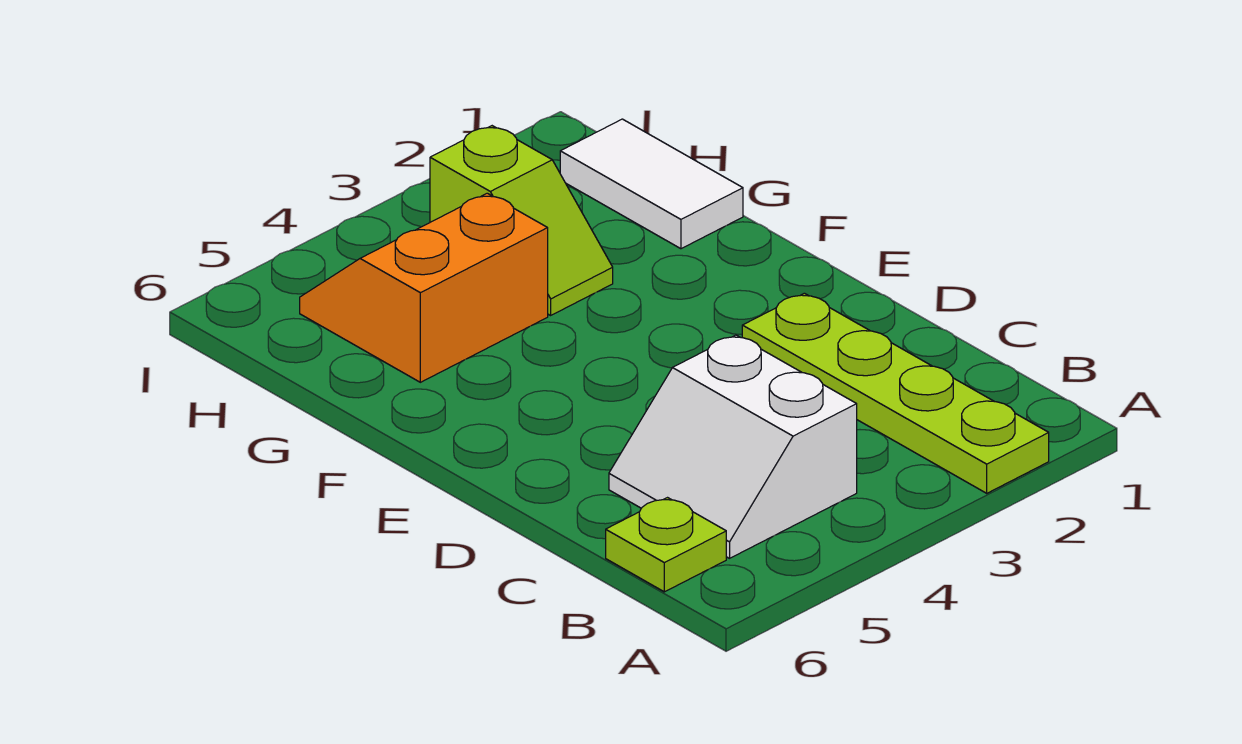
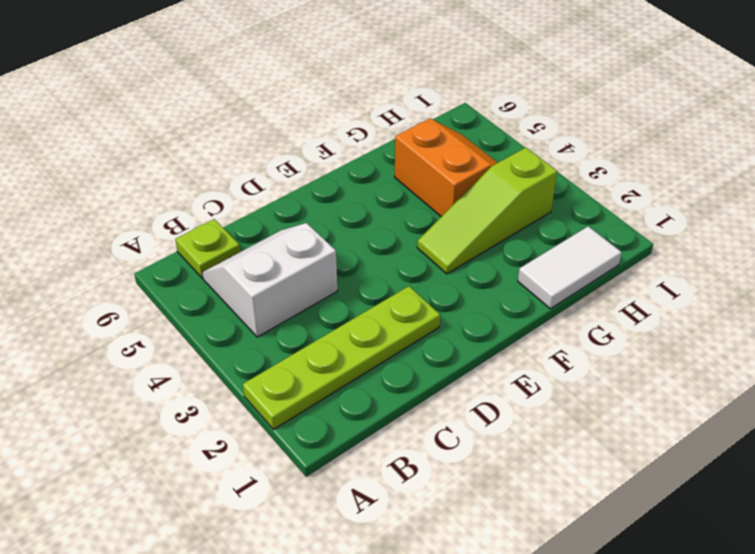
lime 1x2 slope [430,126,613,315] -> lime 1x3 slope [417,148,557,274]

